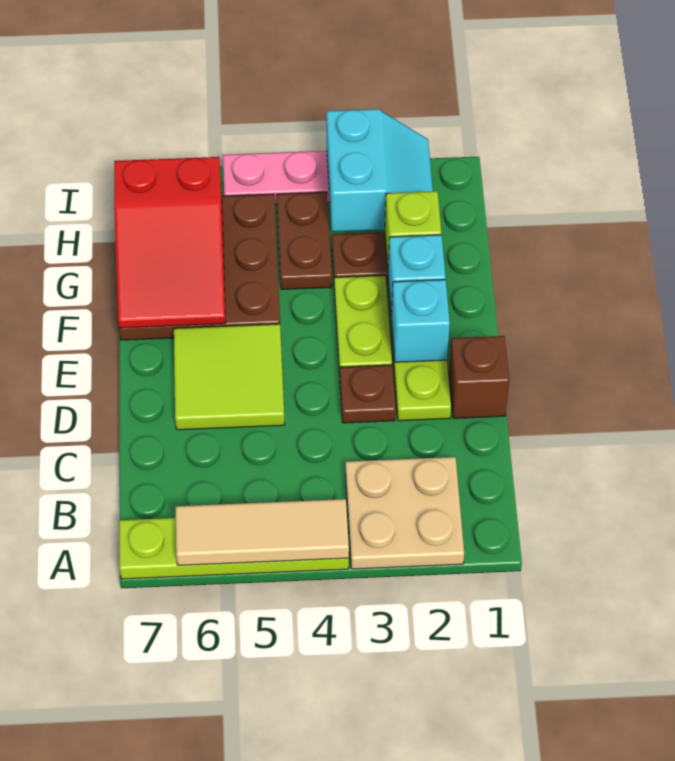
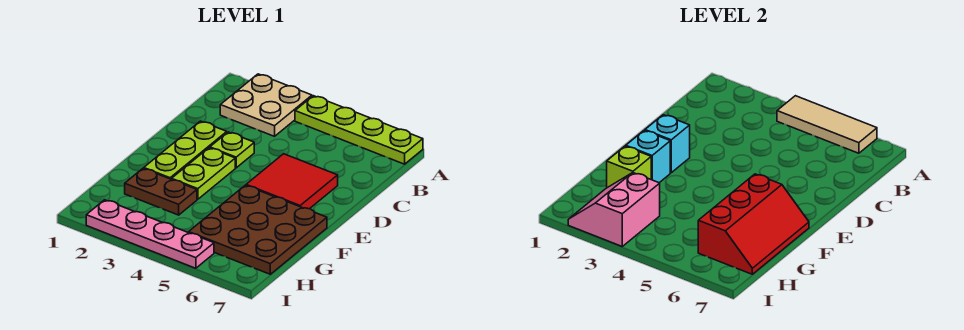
brown 1x1 brick [449,336,509,418] -> none
brown 1x1 plate [340,365,396,423] -> lime 1x1 plate [210,132,254,168]
lime 2x2 tile [174,324,285,430] -> red 2x2 tile [246,154,338,209]
red 2x3 slope [114,157,226,328] -> red 2x3 slope turned to [698,174,809,274]
brown 1x2 plate [277,192,332,290] -> none
cyan 2x2 slope [327,109,433,232] -> pink 2x2 slope [568,173,660,246]

